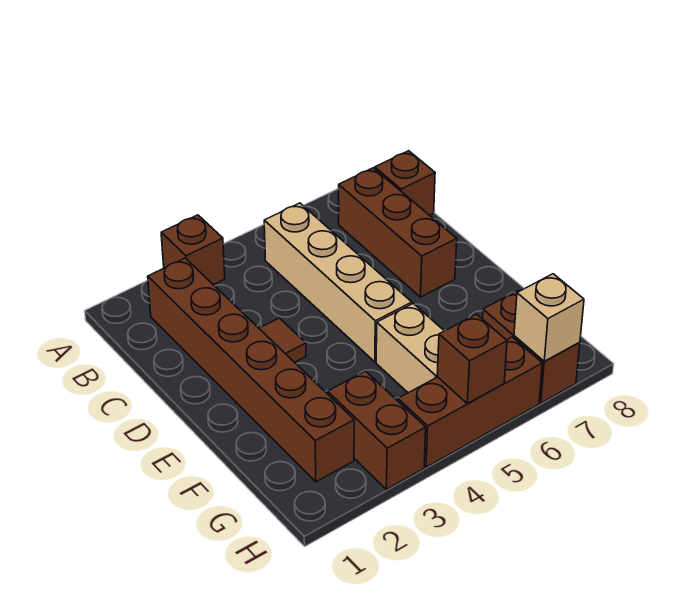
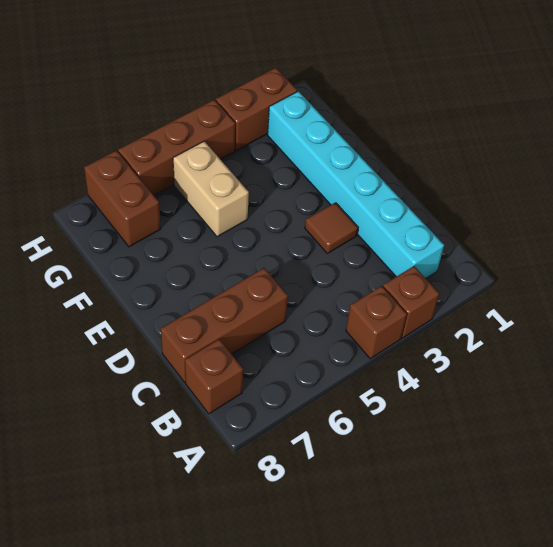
brown 1x6 brick [148,258,354,482] -> cyan 1x6 brick [268,91,444,278]
tan 1x4 brick [264,203,412,362] -> none
brown 1x3 brick [339,168,457,297] -> brown 1x3 brick turned to [161,268,288,382]
brown 1x2 brick [327,371,426,489] -> brown 1x2 brick turned to [216,68,297,151]
brown 1x1 brick [437,314,507,404] -> brown 1x1 brick moved to [346,286,407,359]
tan 1x1 brick [514,274,584,361] -> none

